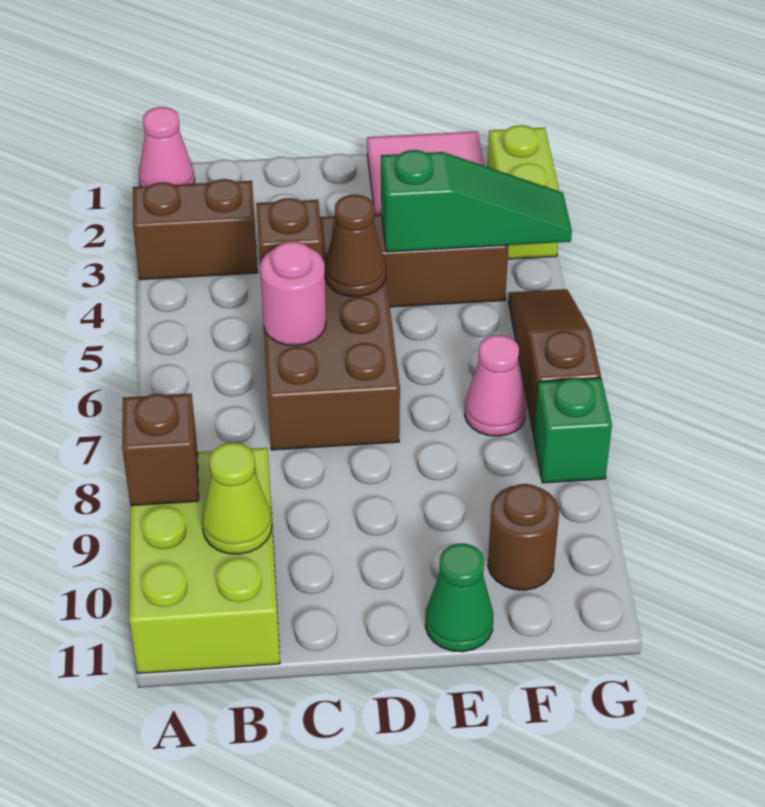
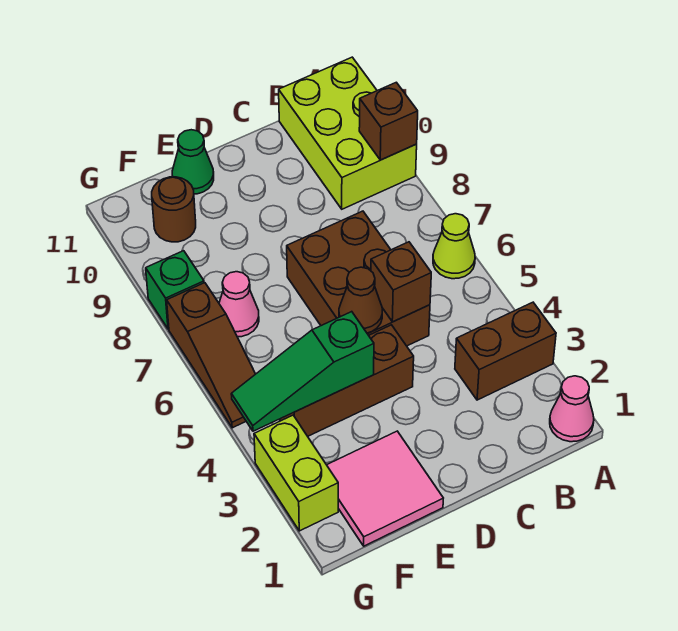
lime 1x1 cone [202,443,272,554] -> lime 1x1 cone moved to [433,214,475,279]
pink 1x1 round brick [260,242,326,346] -> none

